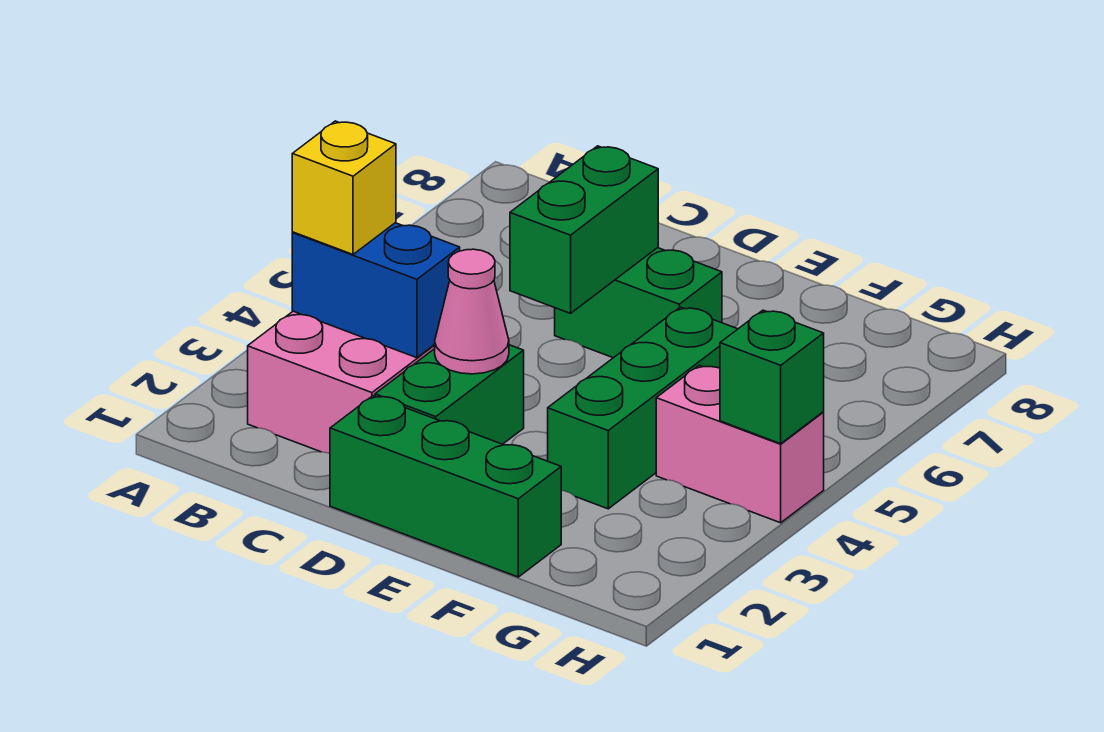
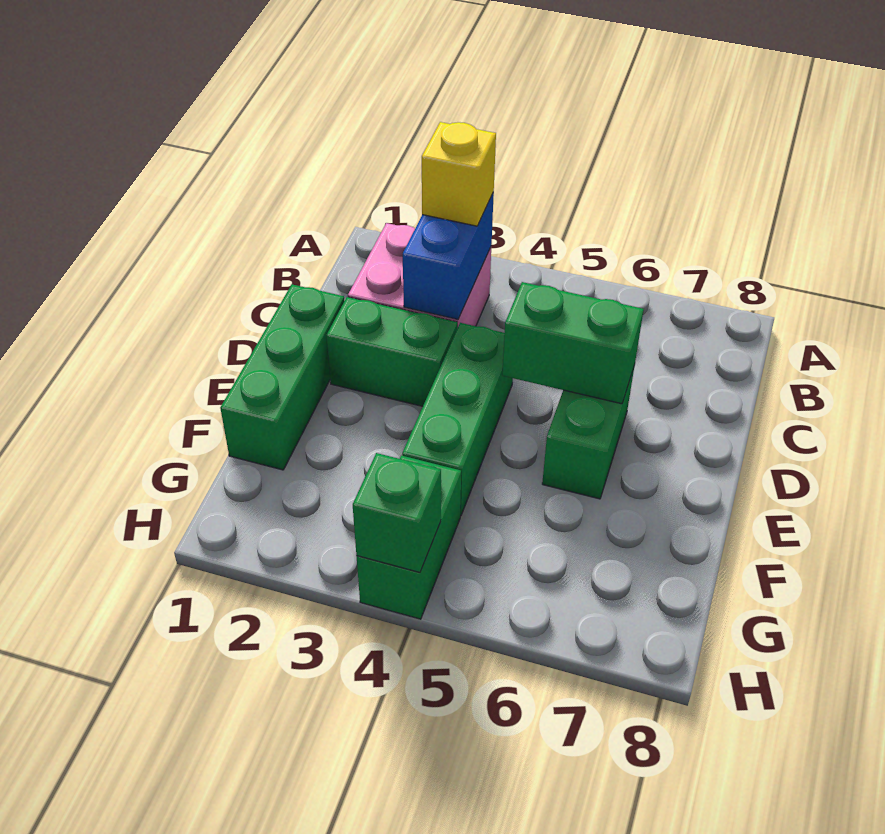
pink 1x1 cone [435,249,509,374] -> none
green 1x3 brick [548,307,737,509] -> green 1x3 brick turned to [402,323,513,516]
pink 1x2 brick [656,365,824,523] -> green 1x2 brick [357,455,461,619]

